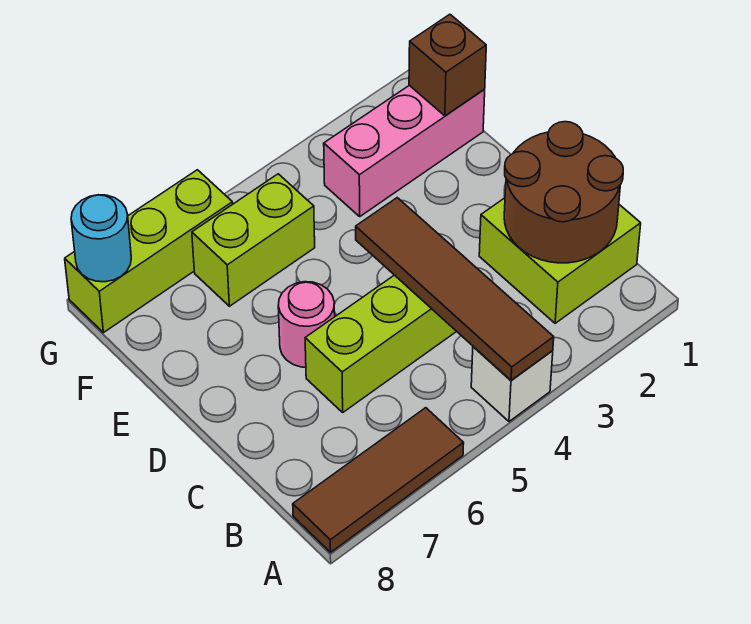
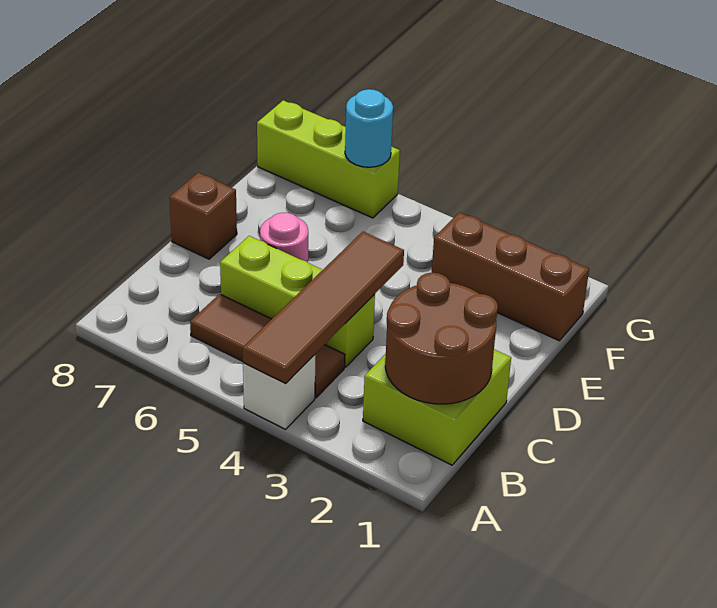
brown 1x3 tile [293,408,464,552] -> brown 1x3 tile moved to [190,294,345,398]
pink 1x3 brick [324,85,485,216] -> brown 1x3 brick [432,212,589,341]
brown 1x1 brick [409,14,486,116] -> brown 1x1 brick moved to [169,173,237,259]
lime 1x2 brick [192,174,315,306] -> none
cyan 1x1 round brick [71,195,131,282] -> cyan 1x1 round brick moved to [345,89,393,167]

